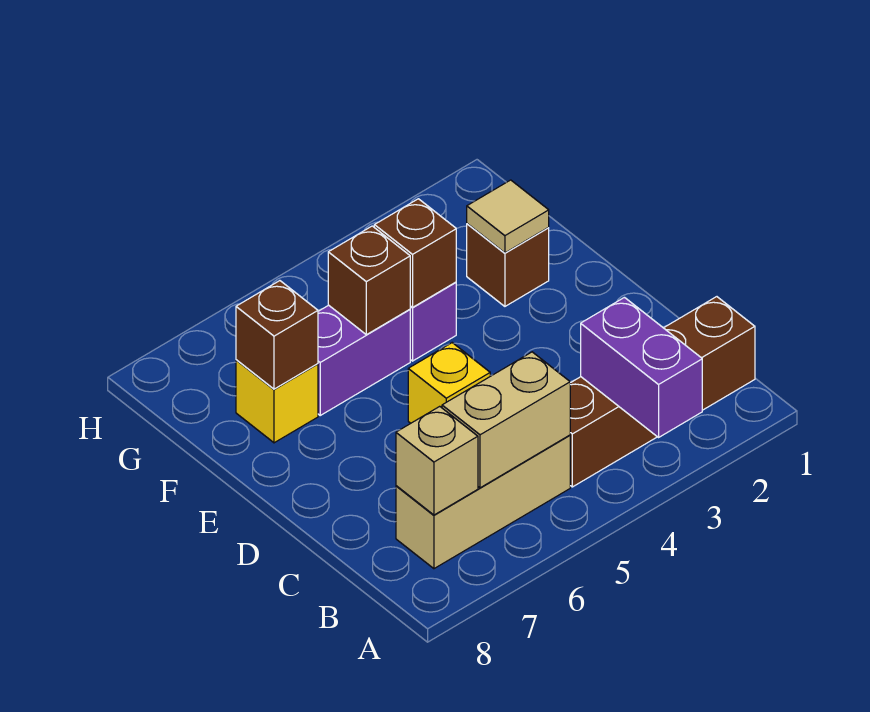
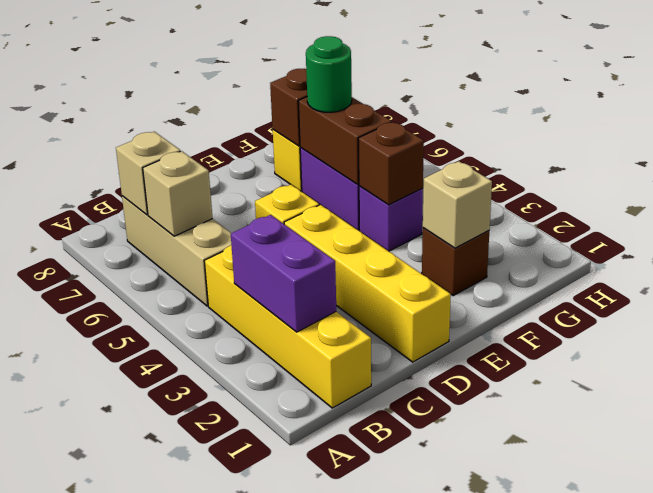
purple 1x2 brick [581,297,702,437] -> purple 1x2 brick turned to [231,215,336,332]
brown 1x4 brick [570,297,755,487] -> yellow 1x4 brick [204,246,371,408]
tan 1x2 brick [442,352,570,488] -> tan 1x1 brick [143,151,213,236]
none -> yellow 1x4 brick [284,205,451,362]
tan 1x1 tile [467,180,549,253] -> tan 1x1 brick [423,161,492,248]
brown 1x1 brick [328,226,410,335] -> brown 1x2 brick [298,97,392,184]
none -> green 1x1 round brick [306,36,352,112]

